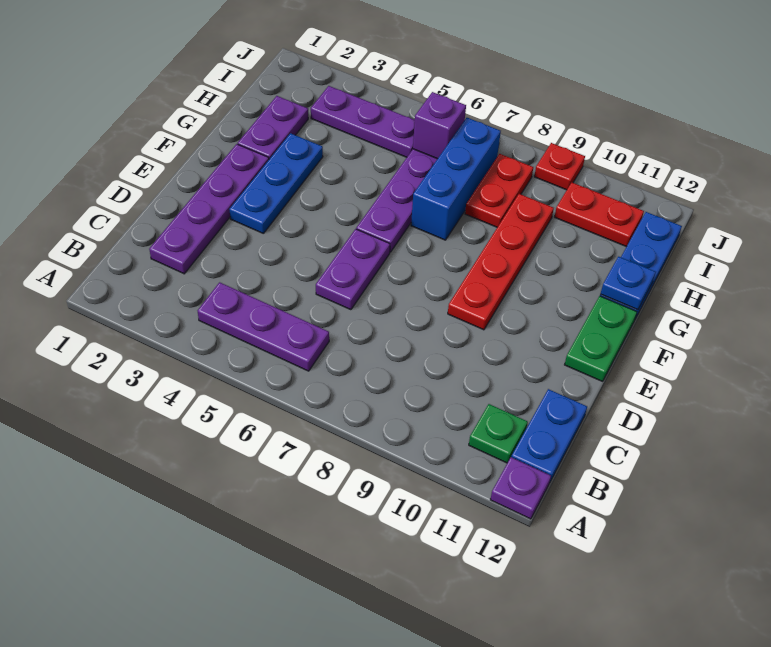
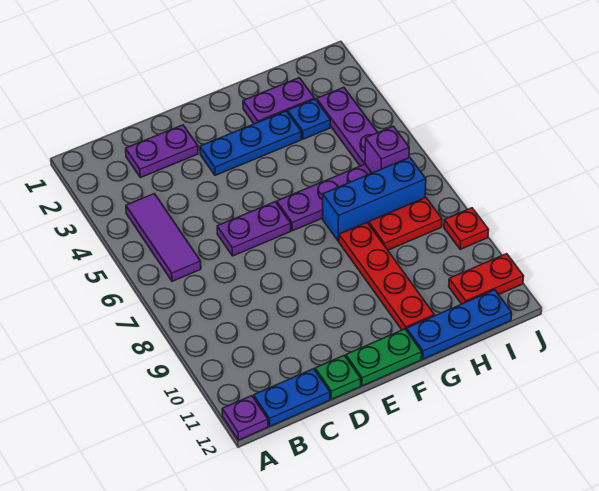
purple 1x3 plate [198,282,329,371] -> purple 1x3 tile [126,194,201,281]
green 1x1 plate [469,404,528,463] -> green 1x1 plate moved to [315,355,361,399]
purple 1x4 plate [149,144,269,274] -> purple 1x2 plate [126,125,198,178]
red 1x4 plate [448,194,554,330] -> red 1x4 plate turned to [339,223,434,330]
blue 1x1 plate [601,257,656,310] -> blue 1x1 plate moved to [288,99,330,139]
red 1x2 plate [555,183,644,247] -> red 1x2 plate turned to [449,254,524,304]

